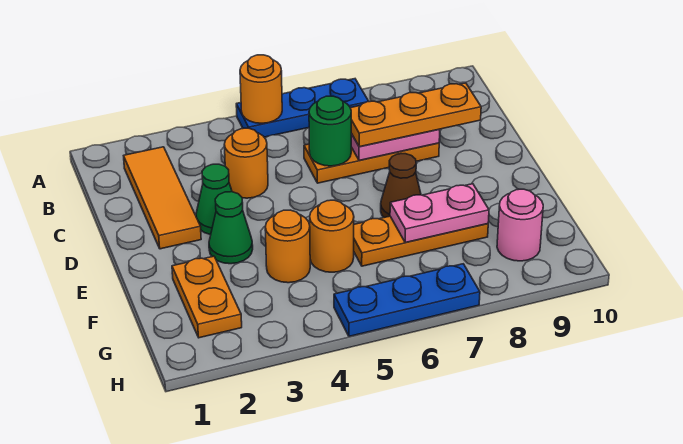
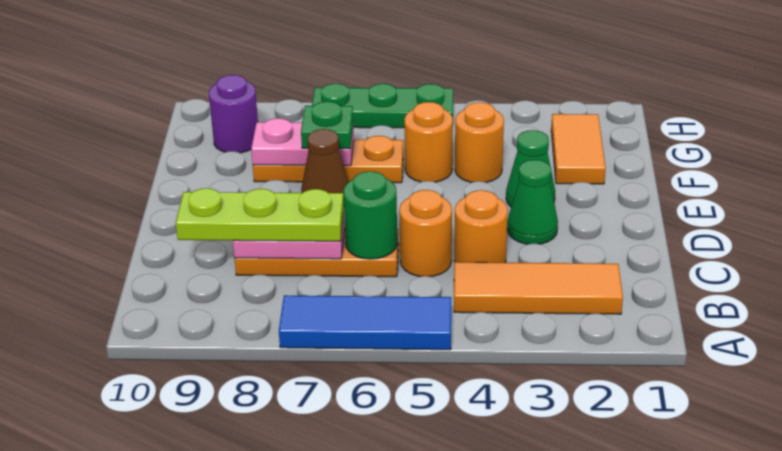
blue 1x3 plate [236,79,369,137] -> blue 1x3 tile [279,295,451,350]
orange 1x1 round brick [240,55,282,123] -> orange 1x1 round brick moved to [399,190,452,277]
orange 1x3 tile [124,147,201,249] -> orange 1x3 tile turned to [454,262,623,314]
orange 1x3 plate [351,83,481,147] -> lime 1x3 plate [176,188,344,241]
orange 1x2 plate [172,256,242,338] -> orange 1x2 tile [551,114,606,184]
none -> green 1x1 plate [301,102,353,149]
pink 1x1 round brick [497,189,543,261] -> purple 1x1 round brick [209,75,258,153]
blue 1x3 plate [334,264,480,336] -> green 1x3 plate [312,84,453,128]

